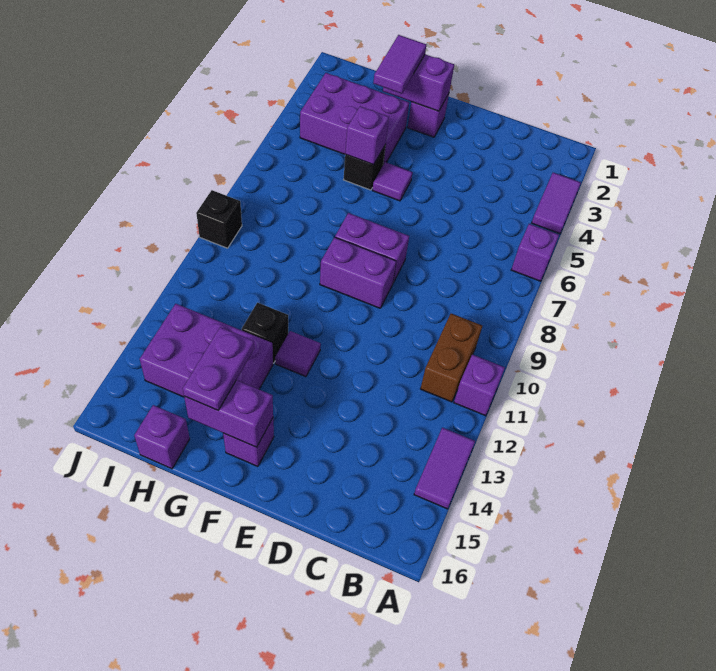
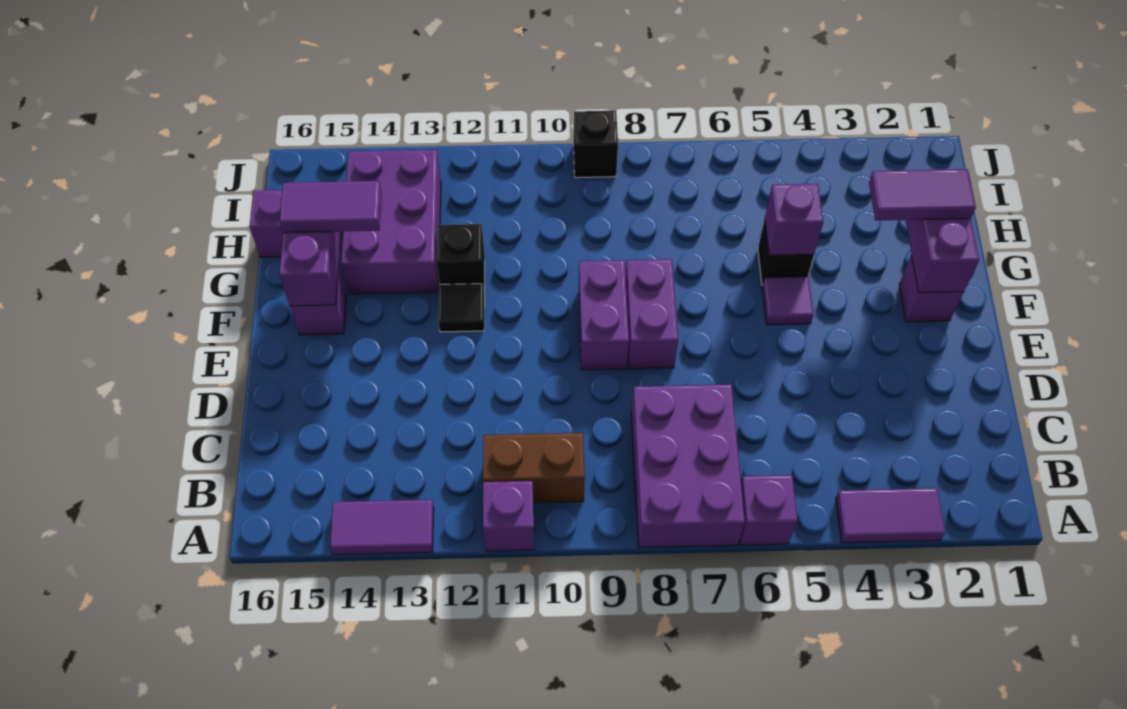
purple 1x1 tile [275,331,321,377] -> black 1x1 tile [438,284,485,332]
purple 2x3 brick [300,73,409,164] -> purple 2x3 brick moved to [631,384,745,548]
purple 1x2 plate [183,327,254,410] -> purple 1x2 tile [279,181,381,233]

